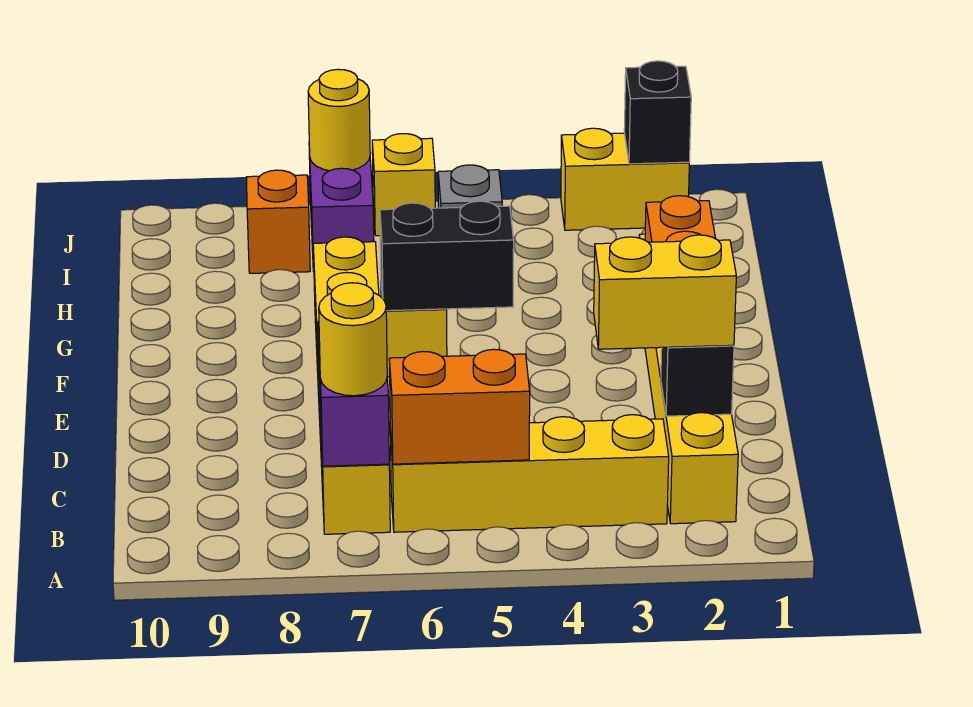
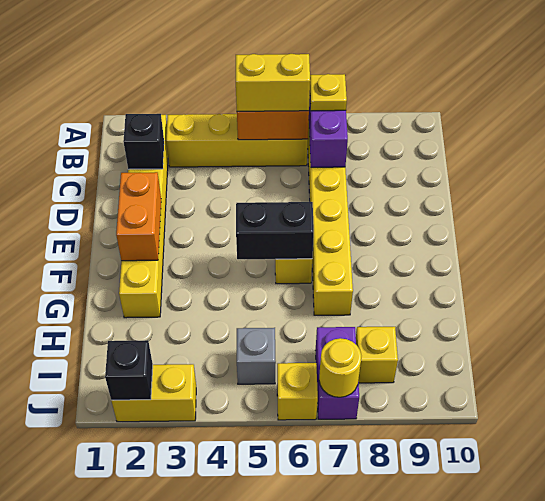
yellow 1x1 round brick [319,283,387,396] -> yellow 1x1 plate [310,74,347,111]
yellow 1x2 brick [594,235,736,349] -> yellow 1x2 brick moved to [236,54,310,111]
orange 1x1 brick [247,170,310,273] -> yellow 1x1 brick [356,327,398,383]

